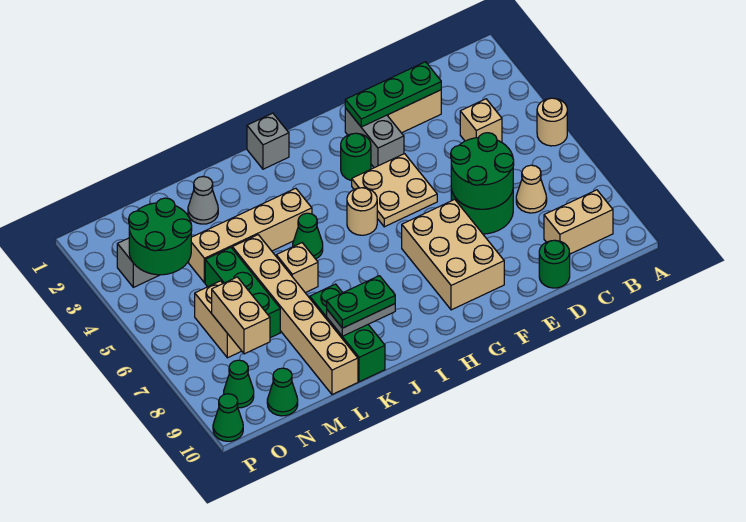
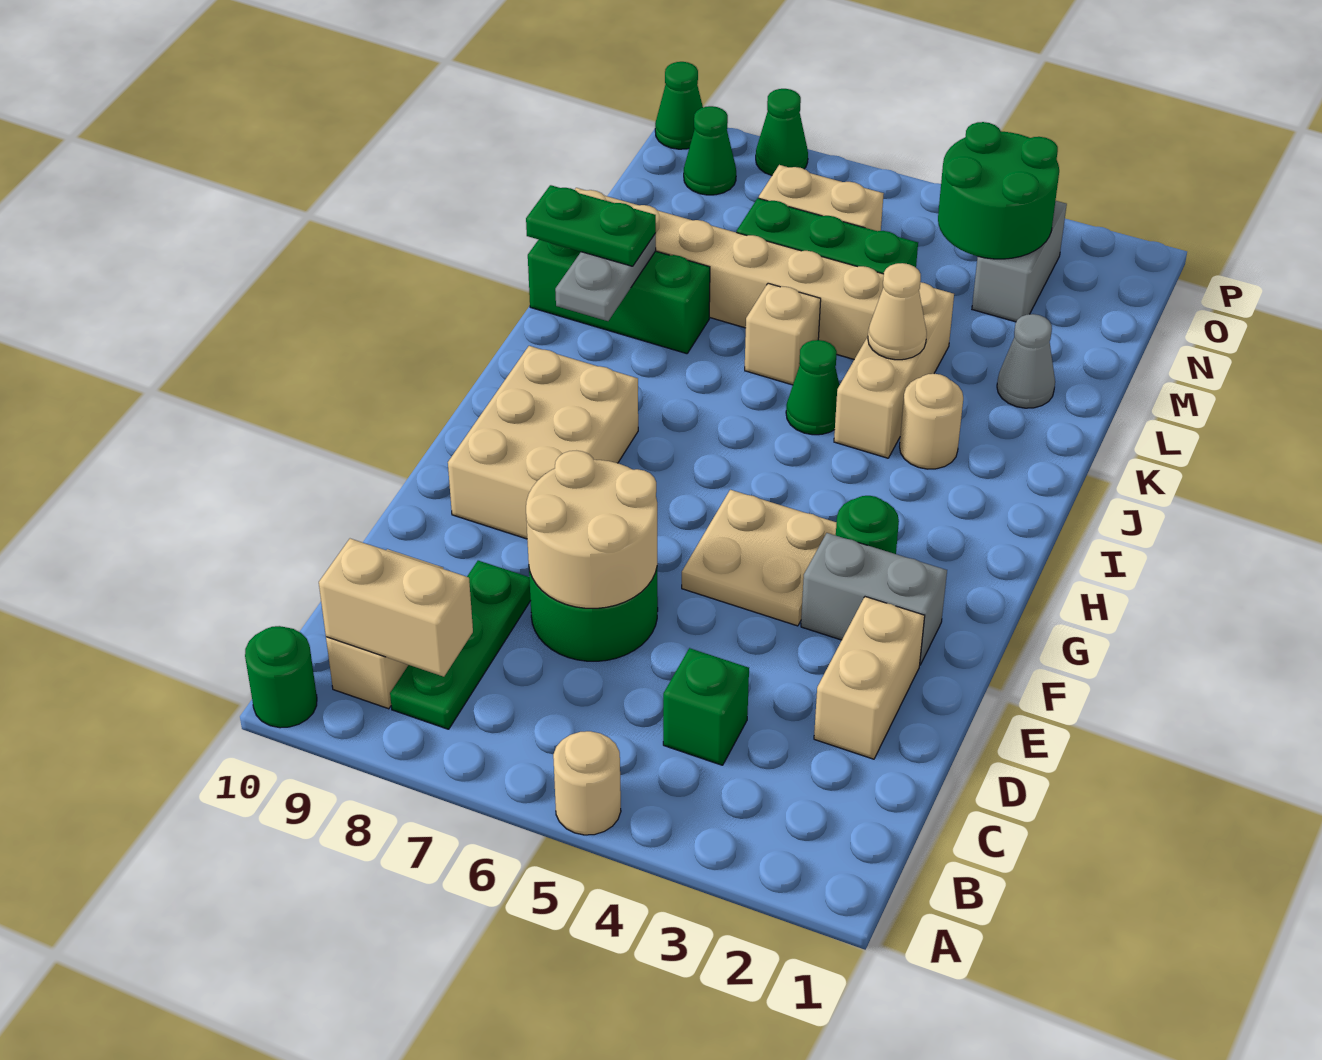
tan 1x1 brick [460,99,502,142] -> green 1x1 brick [663,648,749,765]
tan 1x1 cone [516,165,547,213] -> tan 1x1 cone moved to [868,263,927,360]
green 1x3 plate [345,62,441,127] -> green 1x3 plate moved to [390,561,531,729]
green 2x2 round brick [451,133,514,209] -> tan 2x2 round brick [526,451,657,608]
green 1x1 round brick [539,240,570,288] -> green 1x1 round brick moved to [245,626,317,728]
tan 2x3 brick [402,199,504,310] -> tan 2x3 brick turned to [448,346,638,539]
tan 1x1 round brick [347,188,377,235] -> tan 1x1 round brick moved to [900,374,963,469]
grey 1x1 brick [247,113,289,169] -> none
tan 1x4 brick [189,188,312,283] -> tan 1x3 brick [834,282,954,458]
green 1x2 plate [327,276,395,328] -> green 1x2 plate turned to [526,185,656,266]
tan 1x2 brick [212,277,270,354] -> tan 1x2 brick moved to [319,539,473,677]
green 1x1 cone [267,368,298,416] -> green 1x1 cone moved to [756,89,808,176]

